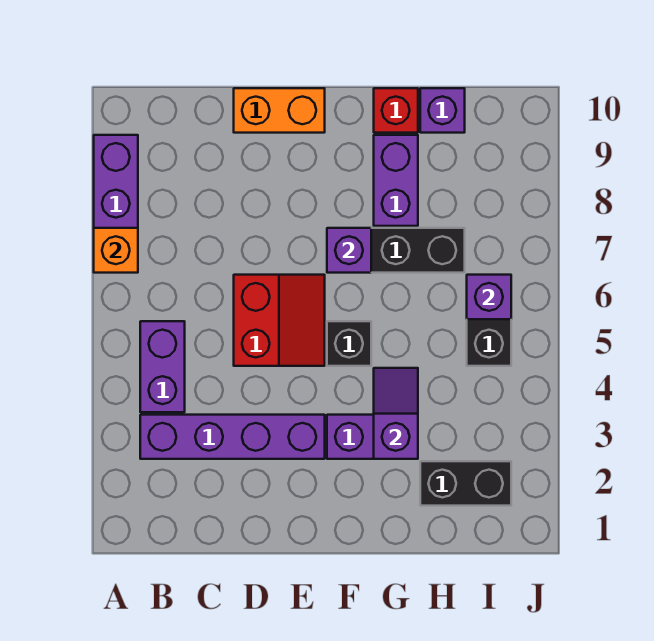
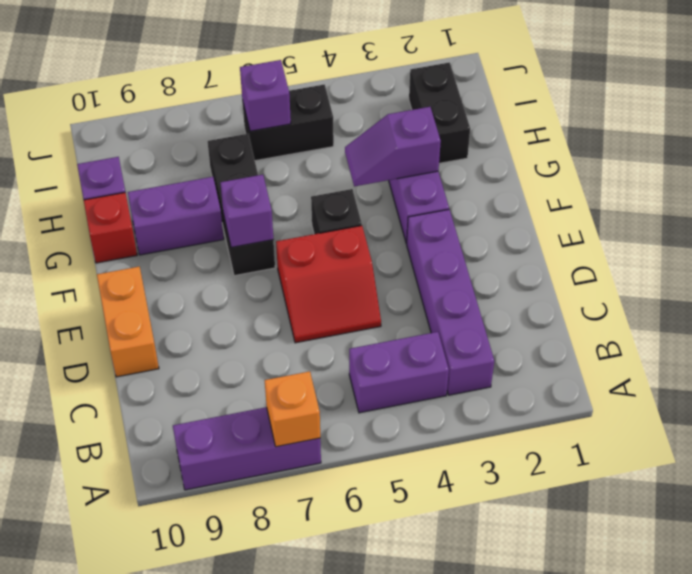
red 2x2 slope [234,275,325,366] -> red 2x2 slope turned to [276,226,381,343]

